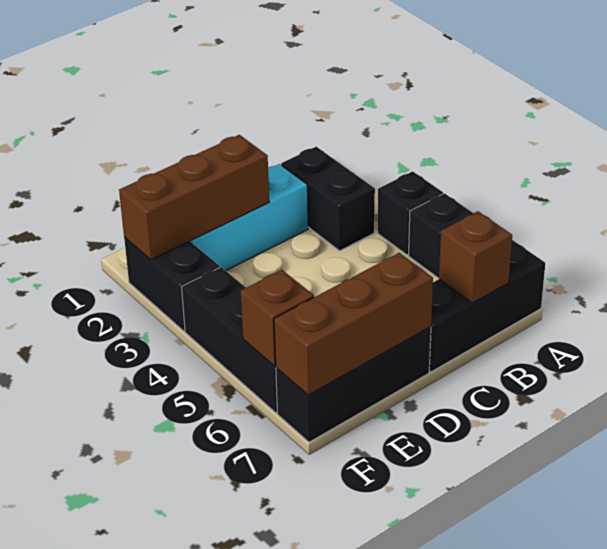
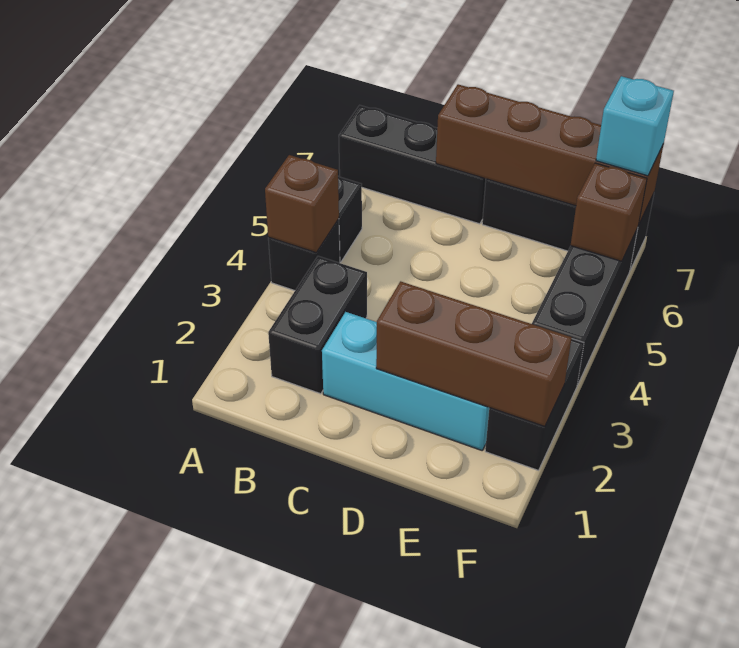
brown 1x1 brick [439,211,512,303] -> brown 1x1 brick moved to [265,155,339,253]
brown 1x3 brick [274,253,433,395] -> brown 1x4 brick [436,84,664,224]
none -> cyan 1x1 brick [596,76,674,176]

